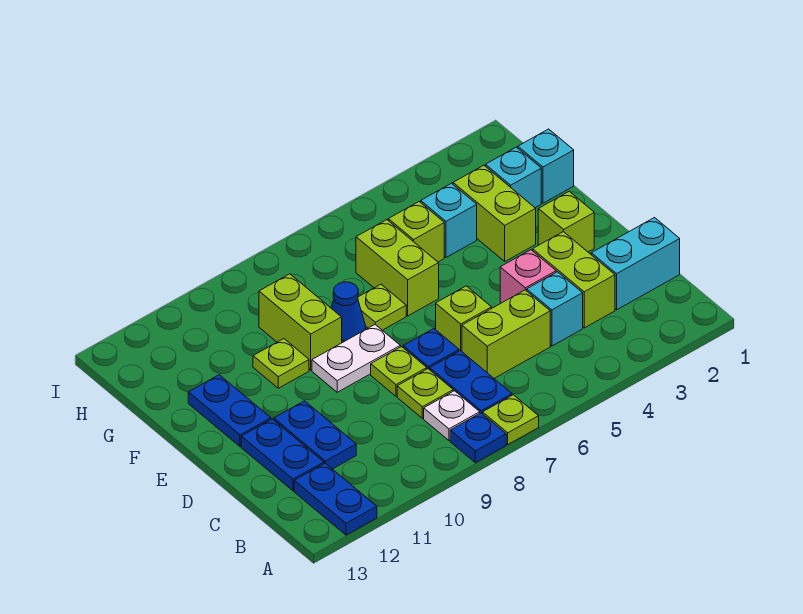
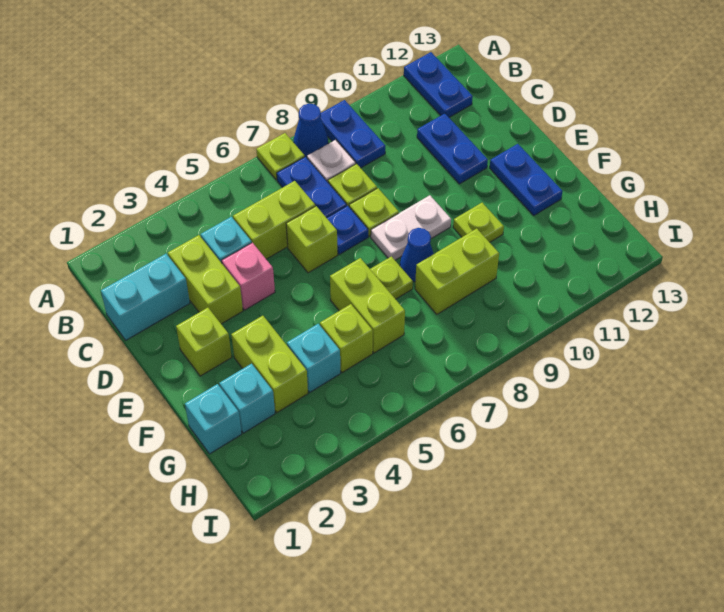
blue 1x1 plate [450,413,506,463] -> blue 1x1 cone [294,104,328,157]
blue 1x2 plate [241,419,324,491] -> blue 1x2 plate moved to [321,100,385,168]
lime 1x2 brick [259,274,342,370] -> lime 1x2 brick turned to [415,229,499,314]

